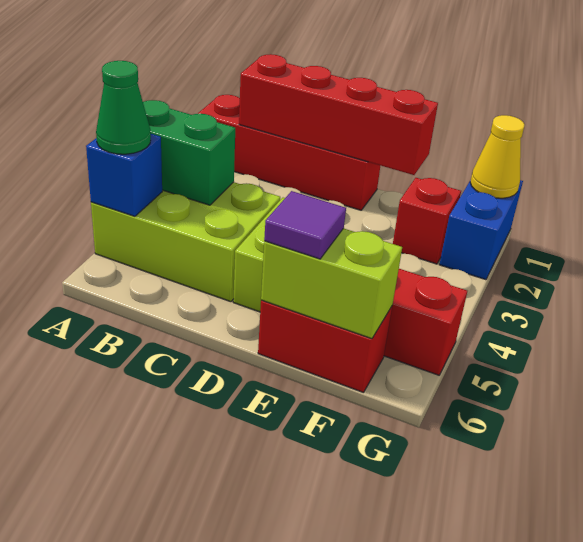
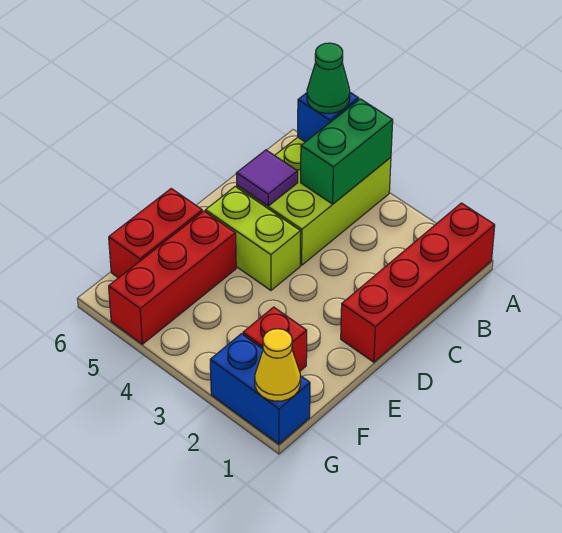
red 1x4 brick [239,54,438,175] -> none
lime 1x2 brick [261,228,402,339] -> none
purple 1x1 tile [264,191,346,259] -> purple 1x1 tile moved to [236,150,298,206]

